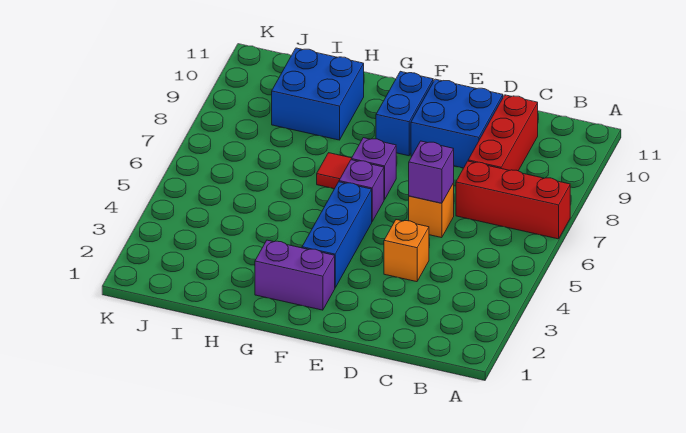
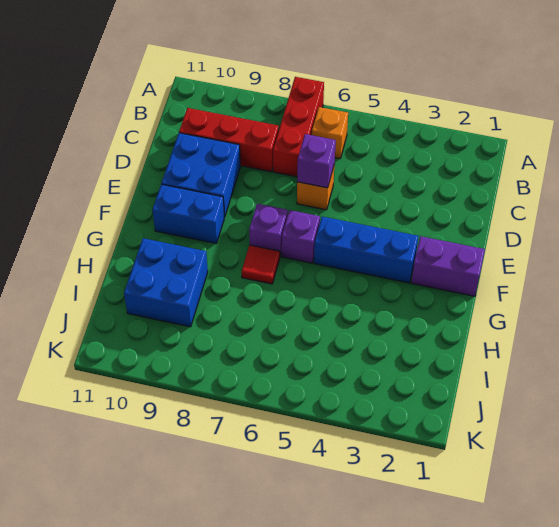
orange 1x1 brick [384,220,429,282] -> orange 1x1 brick moved to [312,107,348,159]
purple 1x2 brick [255,240,335,310] -> purple 1x2 brick turned to [411,236,485,296]

